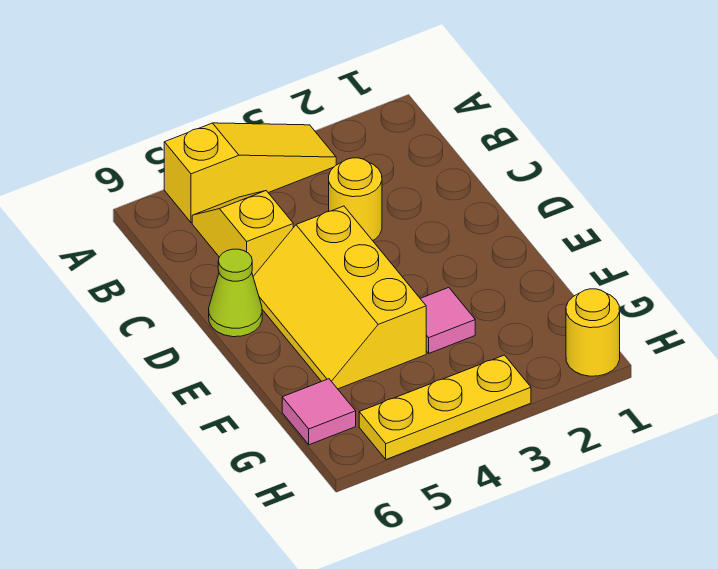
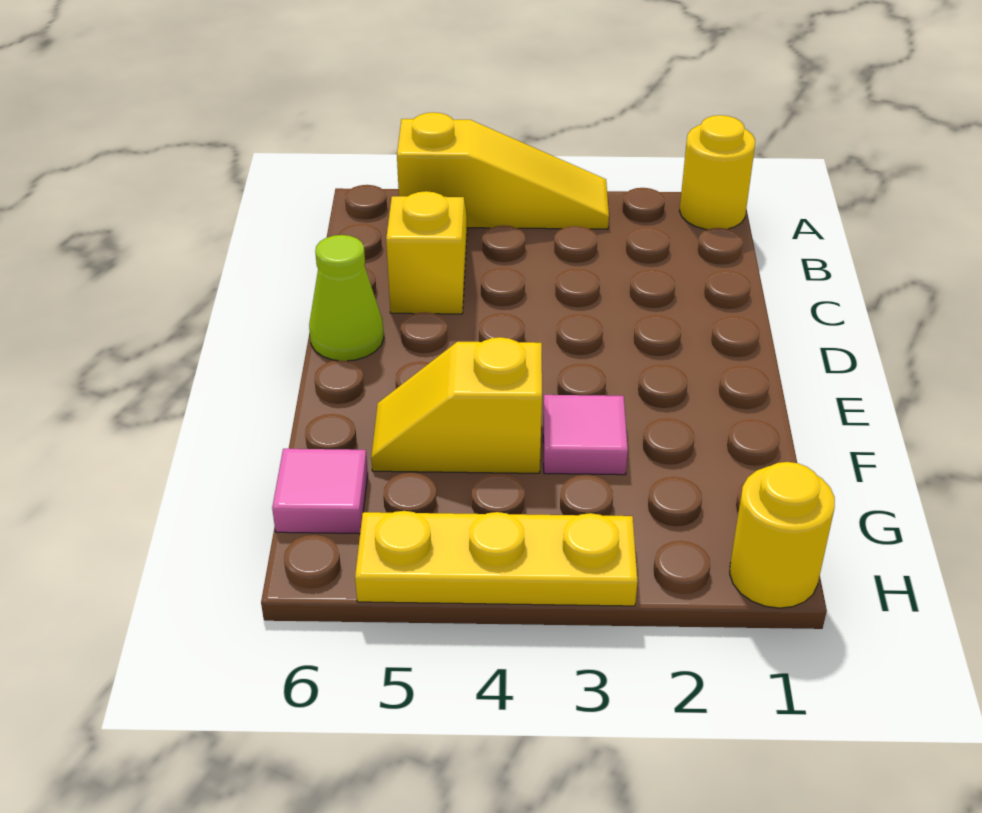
yellow 1x1 round brick [329,158,382,241] -> yellow 1x1 round brick moved to [680,115,755,230]
yellow 2x3 slope [253,206,426,389] -> yellow 1x2 slope [371,337,542,473]

